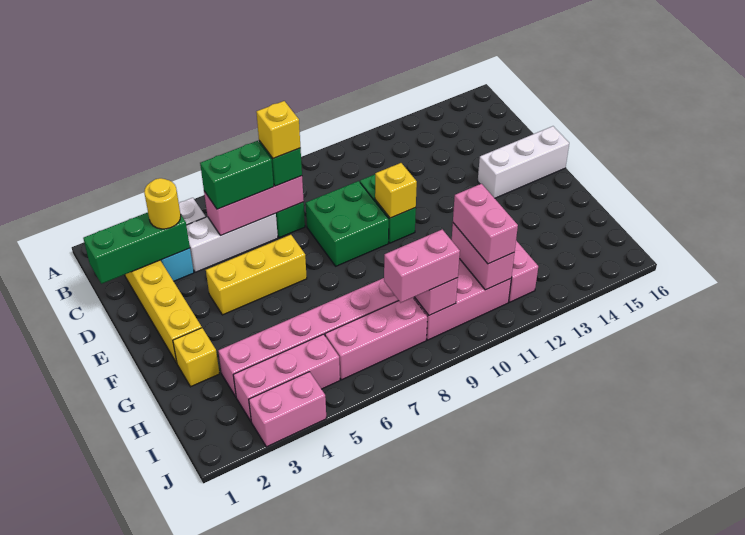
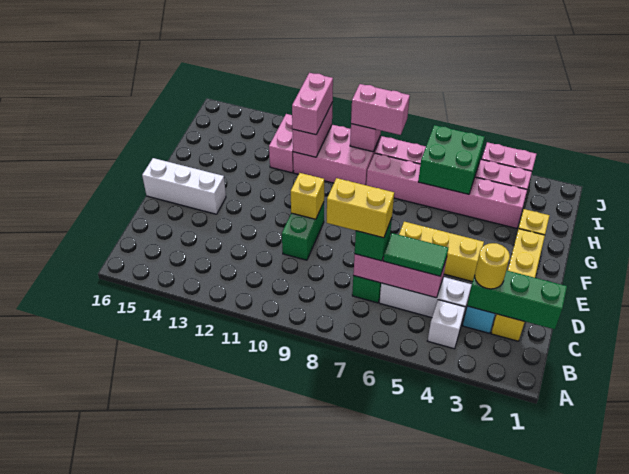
green 1x2 brick [200,141,274,209] -> green 1x2 tile [383,233,448,276]
yellow 1x1 brick [256,101,300,158] -> yellow 1x2 brick [327,178,394,238]
green 2x2 brick [306,181,389,266] -> green 2x2 brick moved to [418,125,485,194]

